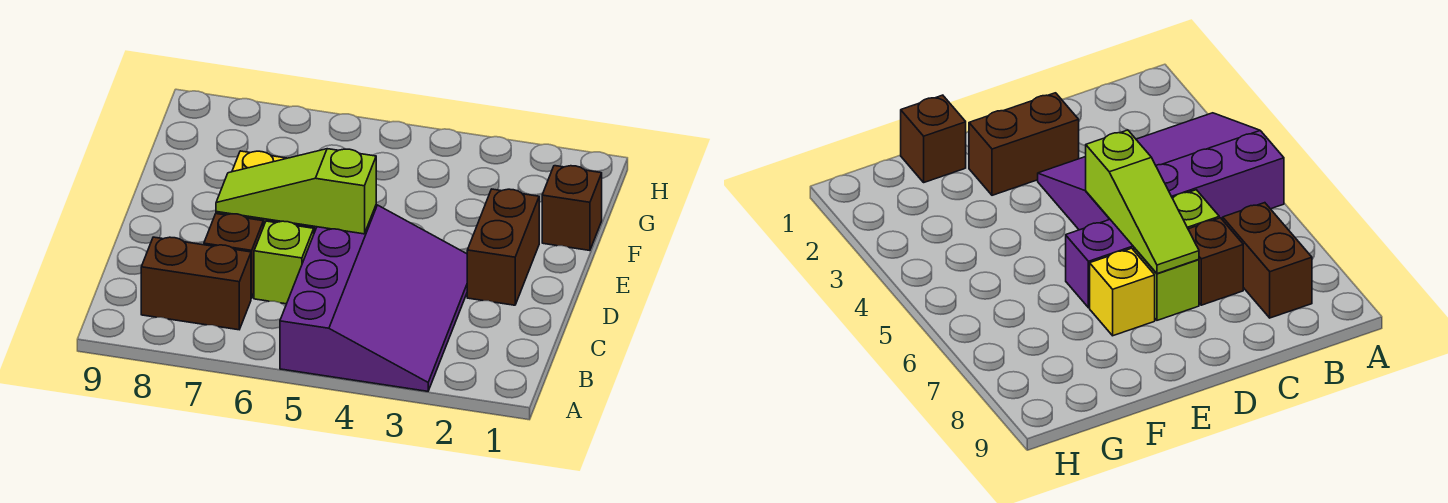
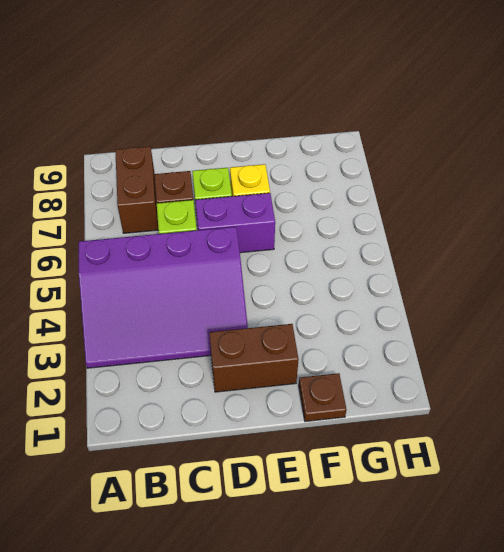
lime 1x3 slope [216,149,376,234] -> none
brown 1x1 brick [542,166,602,251] -> brown 1x1 plate [299,373,347,421]

